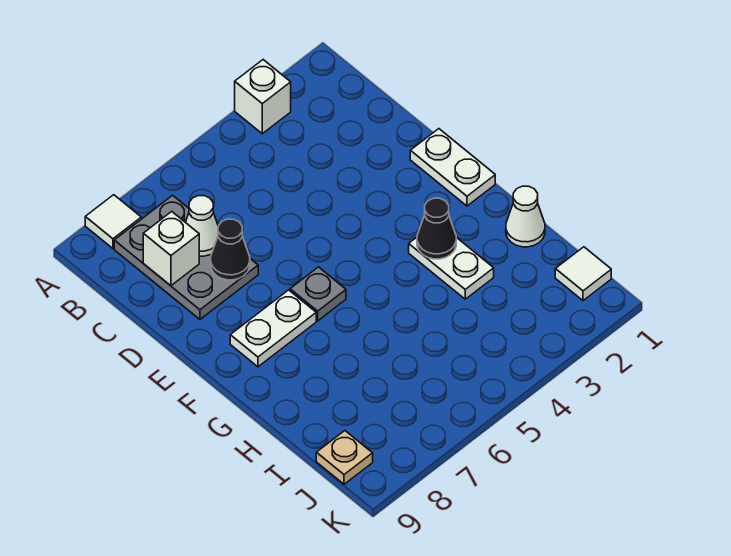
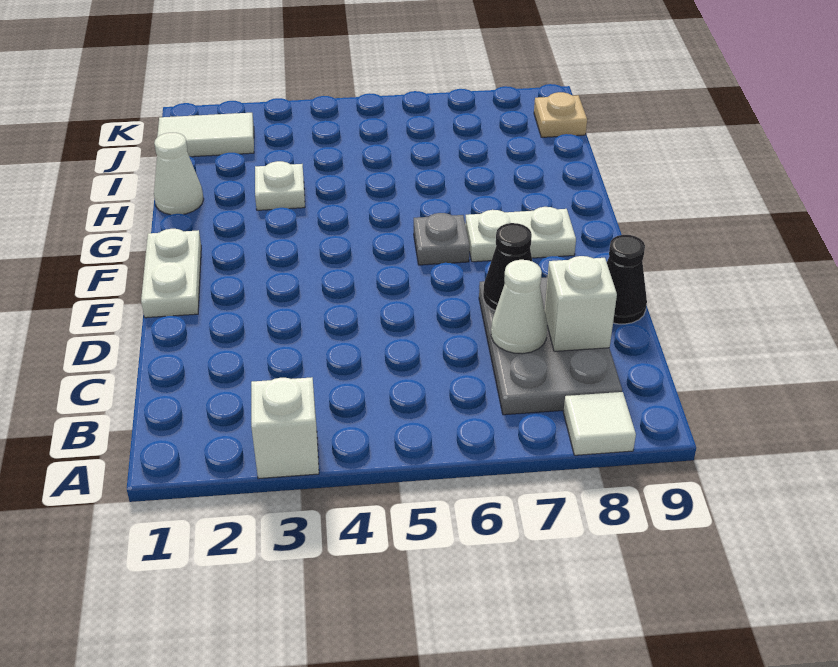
white 1x2 plate [409,237,494,299] -> white 1x1 plate [255,161,305,210]
black 1x1 cone [417,198,456,259] -> black 1x1 cone moved to [607,235,647,324]
white 1x1 tile [555,247,611,301] -> white 1x2 tile [157,113,254,157]

